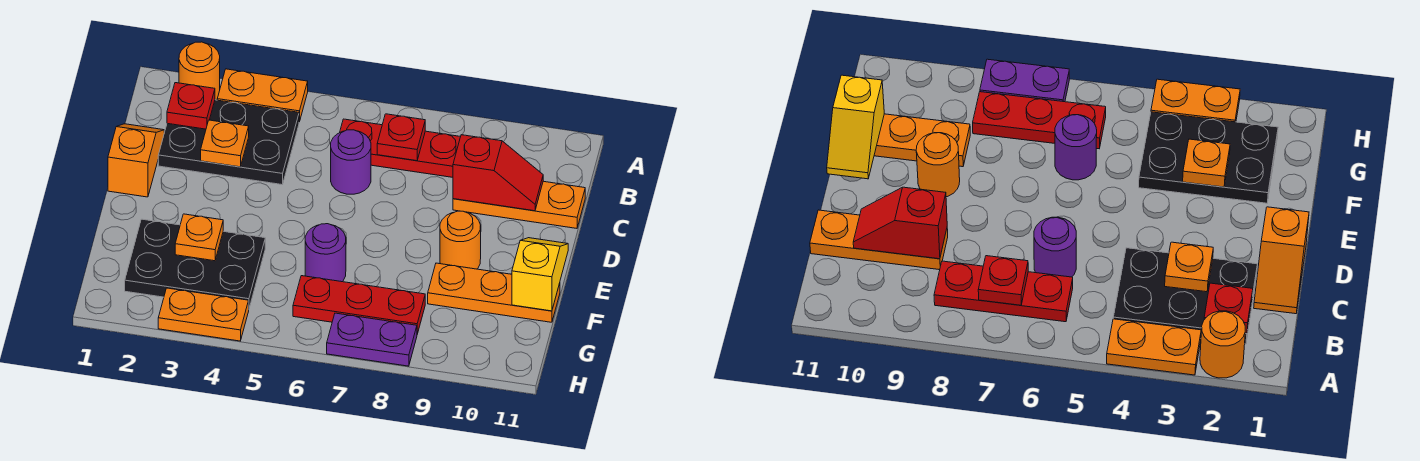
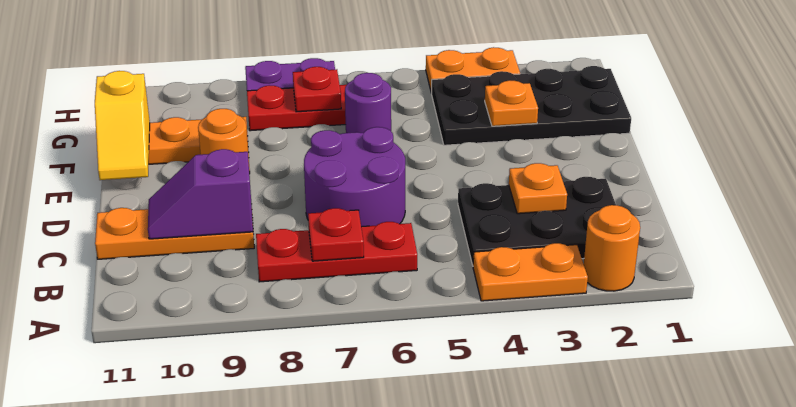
red 1x1 plate [167,83,215,129] -> red 1x1 plate moved to [293,67,341,112]
orange 1x2 slope [108,124,164,197] -> none
purple 1x1 round brick [331,130,371,194] -> purple 2x2 round brick [304,127,405,227]
red 1x2 slope [453,135,543,211] -> purple 1x2 slope [148,149,253,239]
black 2x3 plate [125,219,265,308] -> black 2x4 plate [432,66,631,145]

